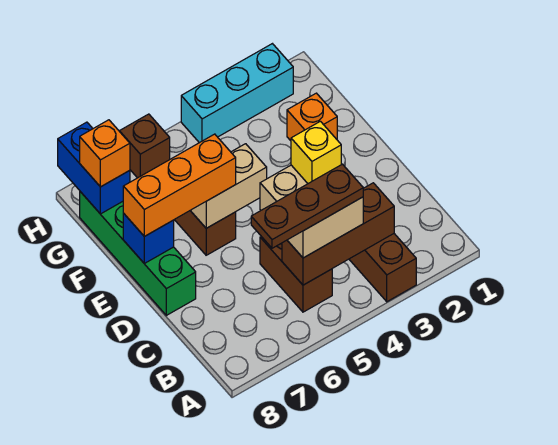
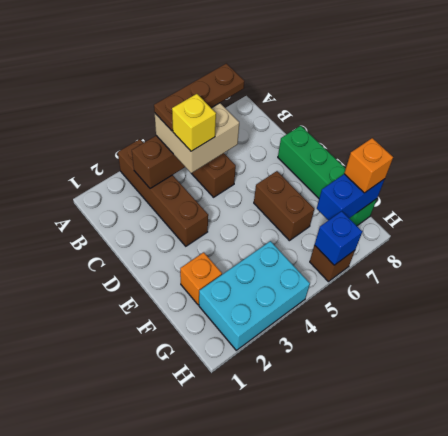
tan 1x2 brick [190,144,267,228] -> none
orange 1x3 brick [123,134,236,236] -> none
blue 1x1 brick [123,214,174,263] -> blue 1x1 brick moved to [315,211,363,265]
blue 1x2 brick [58,122,130,214] -> blue 1x2 brick turned to [317,174,385,220]
cyan 1x3 brick [181,44,293,143] -> cyan 2x3 brick [199,241,310,350]

